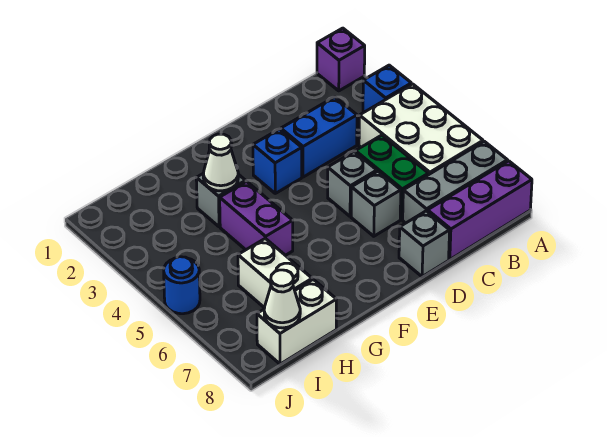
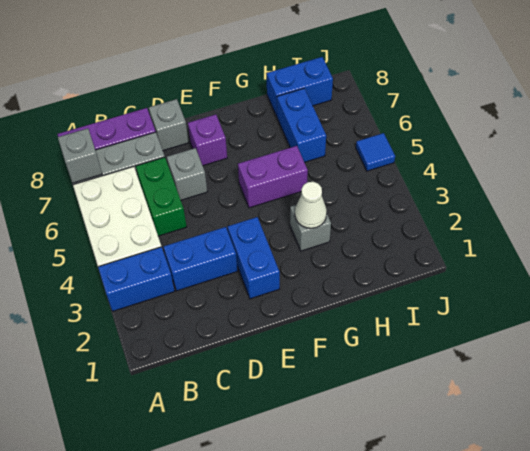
purple 1x1 brick [317,28,365,91] -> purple 1x1 brick moved to [188,114,227,166]
blue 1x1 brick [363,65,411,112] -> blue 1x2 brick [98,247,175,311]
grey 1x1 brick [328,152,377,216] -> grey 1x1 brick moved to [58,128,102,183]
blue 1x1 brick [253,129,302,193] -> blue 1x2 brick [228,217,280,299]
purple 1x2 brick [220,181,293,255] -> purple 1x2 brick turned to [238,146,308,208]
white 1x2 brick [238,238,312,308] -> blue 1x2 brick [277,88,326,162]
white 1x2 brick [257,279,336,364] -> blue 1x2 brick [266,57,333,116]
white 1x1 cone [264,270,300,328] -> none
blue 1x1 round brick [164,257,200,314] -> blue 1x1 tile [356,133,395,171]

